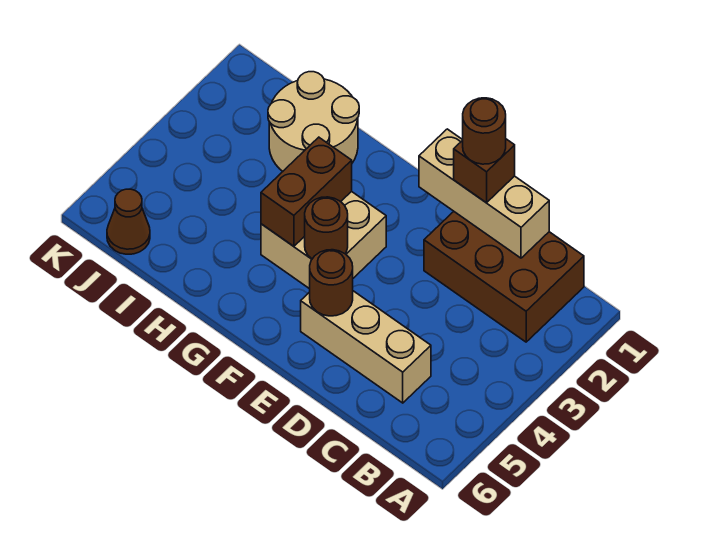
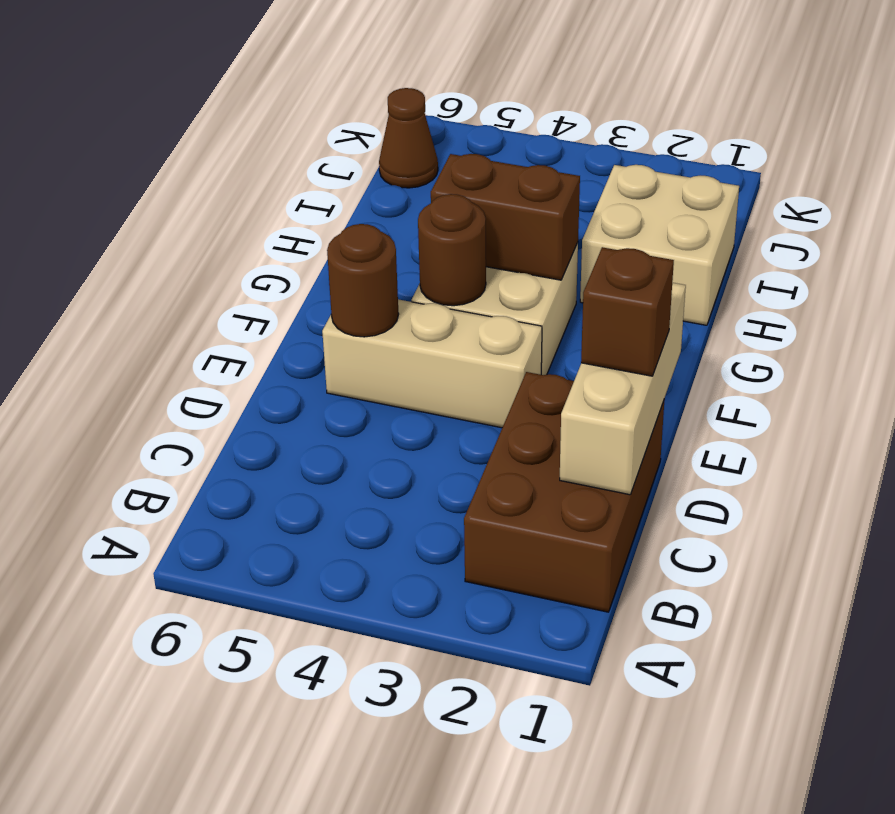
tan 1x3 brick [301,291,431,403] -> tan 1x3 brick turned to [322,299,542,428]
brown 1x1 round brick [463,98,506,164] -> none
tan 2x2 round brick [268,72,359,171] -> tan 2x2 brick [580,165,739,325]

